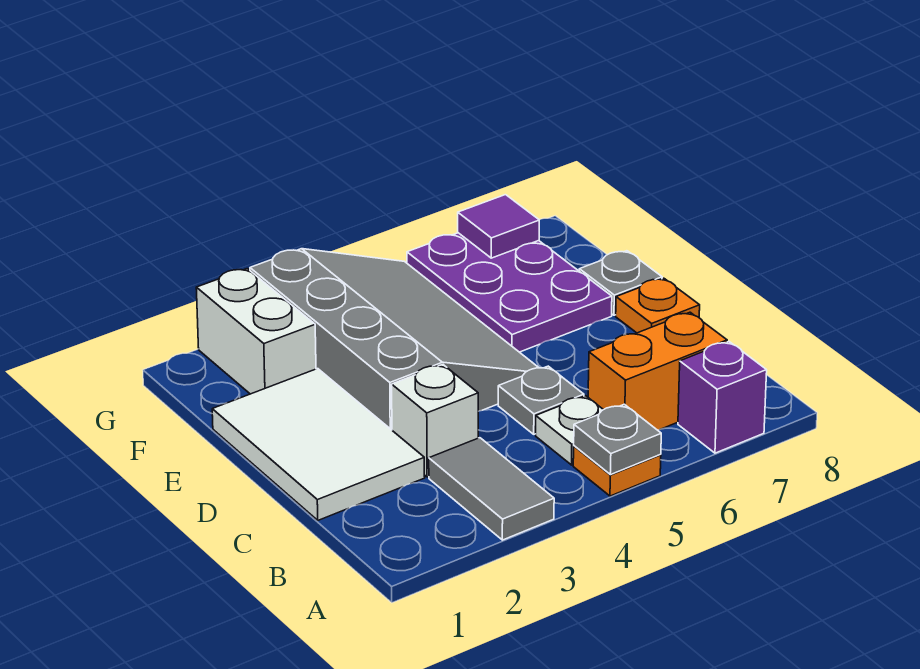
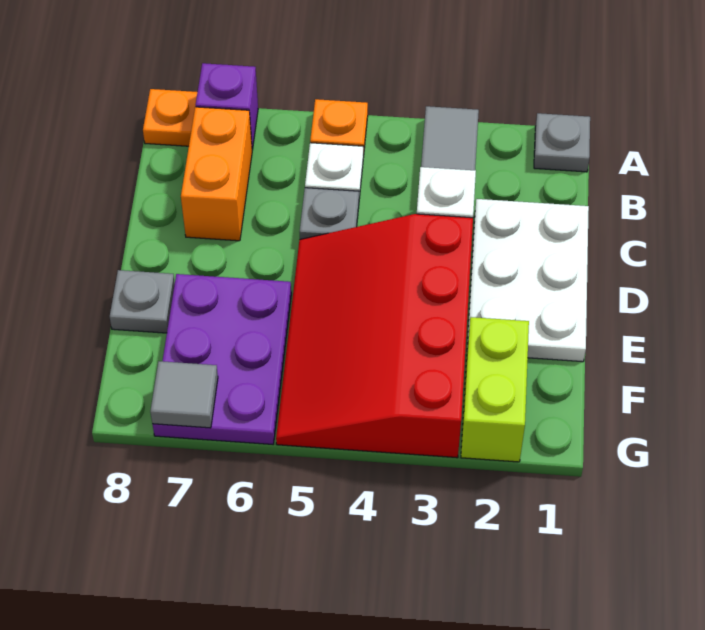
grey 1x1 plate [574,404,661,475] -> grey 1x1 plate moved to [534,113,590,172]
orange 1x2 brick [588,312,727,430] -> orange 1x2 brick turned to [181,107,252,241]
white 2x3 tile [212,369,425,520] -> white 2x3 plate [467,199,589,362]
grey 3x4 slope [250,249,539,430] -> red 3x4 slope [276,214,473,458]
orange 1x1 plate [616,278,700,333] -> orange 1x1 plate moved to [143,89,197,146]
white 1x2 brick [196,269,316,394] -> lime 1x2 brick [461,317,529,462]
purple 1x1 tile [458,195,539,258] -> grey 1x1 tile [150,361,218,428]

